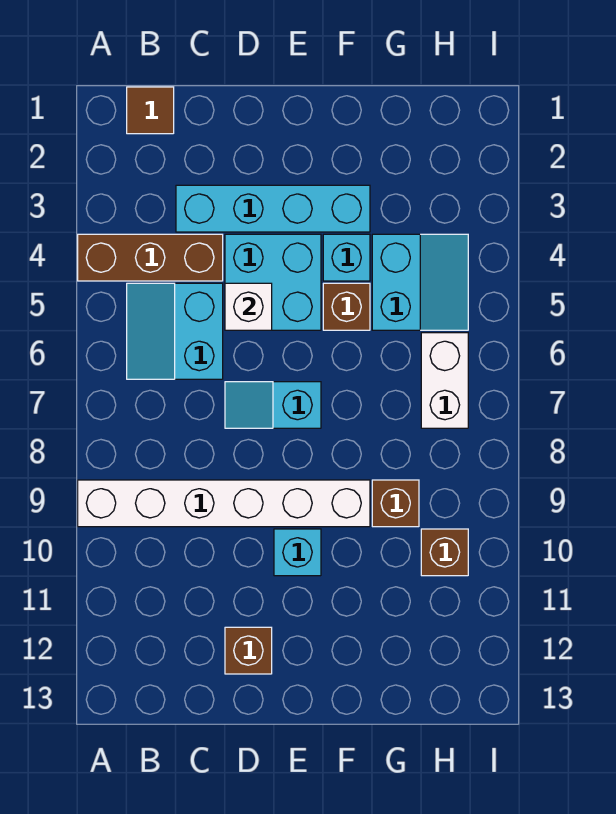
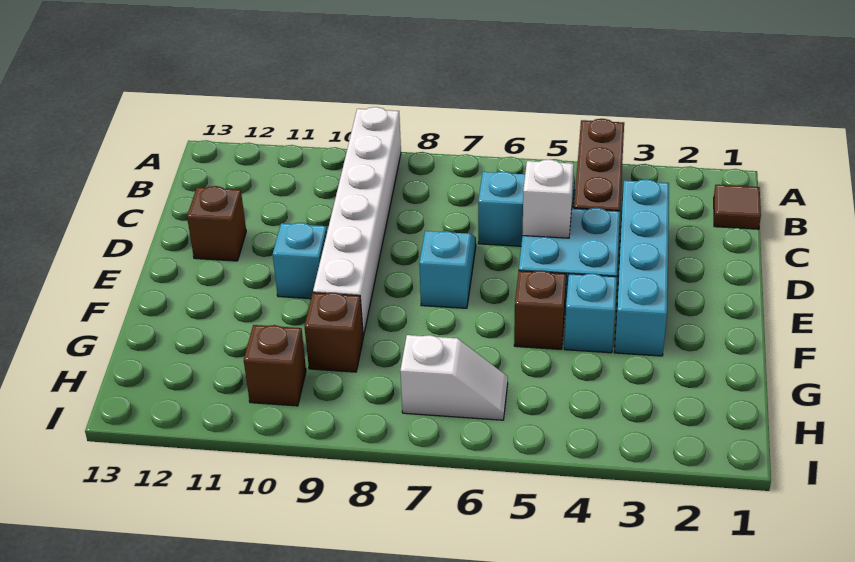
cyan 2x2 slope [372,234,468,330] -> none
white 1x2 brick [421,333,468,428] -> white 1x2 slope [400,335,508,420]

